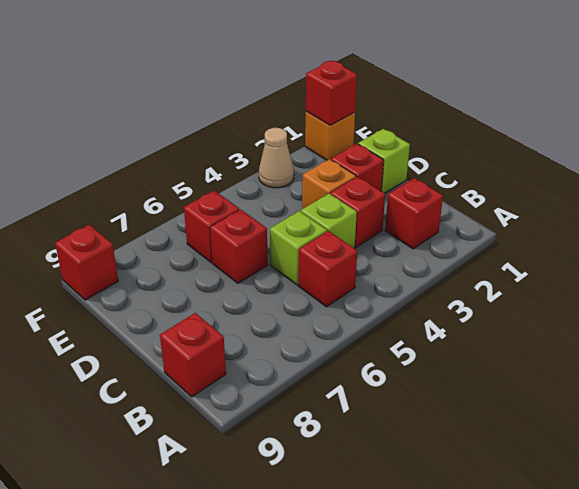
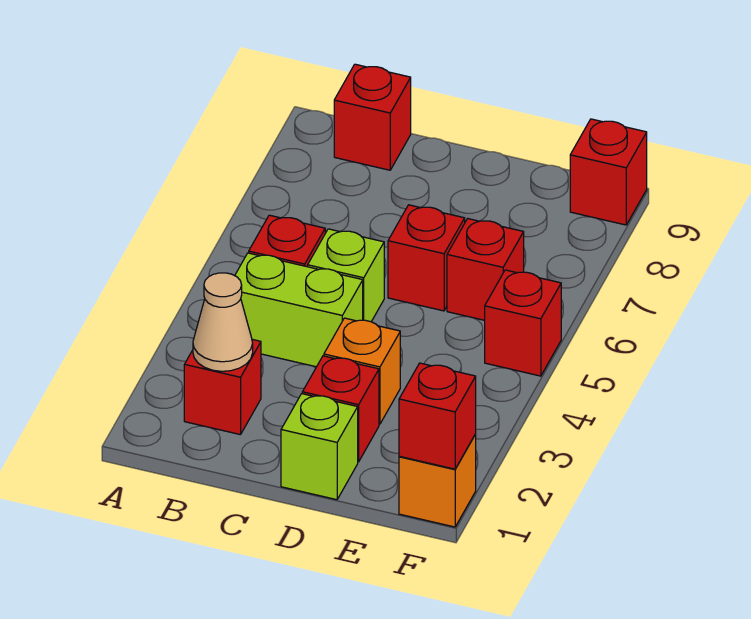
red 1x1 brick [330,177,385,247] -> red 1x1 brick moved to [485,270,561,376]
lime 1x1 brick [301,194,357,248] -> lime 1x2 brick [235,253,363,367]
tan 1x1 cone [259,128,294,188] -> tan 1x1 cone moved to [193,273,253,371]

